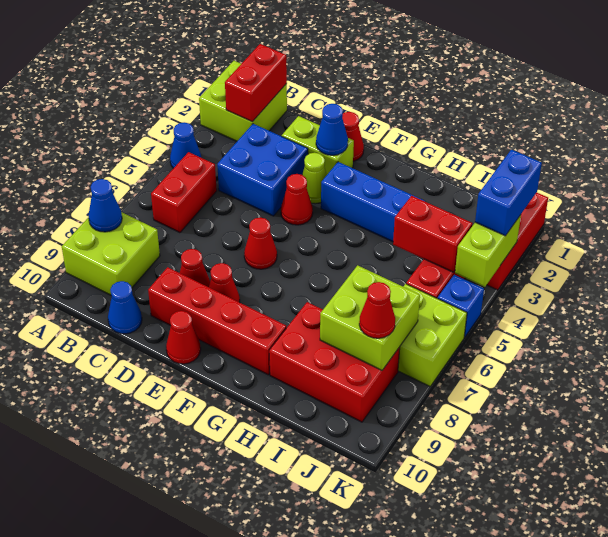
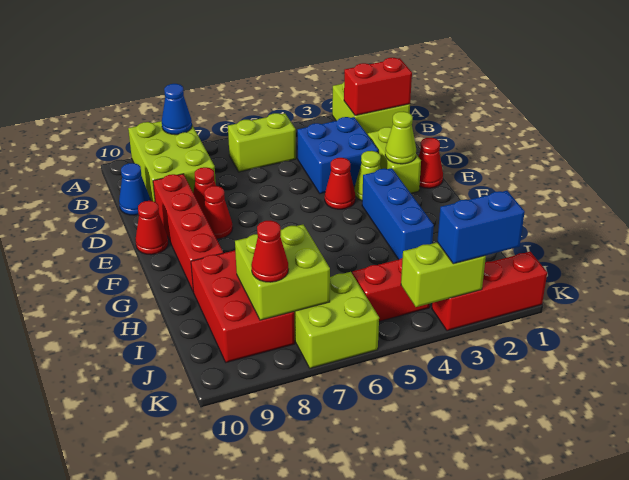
blue 1x1 cone [170,122,201,168] -> none
lime 2x2 brick [62,212,160,295] -> lime 2x3 brick [128,121,216,202]
red 1x2 brick [151,152,217,233] -> lime 1x2 brick [228,113,296,172]
blue 1x1 cone [316,104,348,155] -> lime 1x1 cone [385,111,416,164]
red 1x1 cone [244,217,277,269] -> none
red 1x2 brick [393,196,473,272] -> none
blue 1x1 brick [438,275,484,337] -> none

